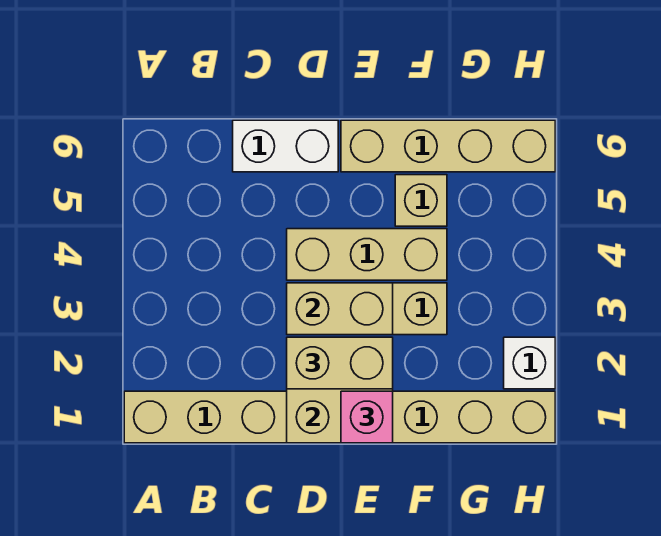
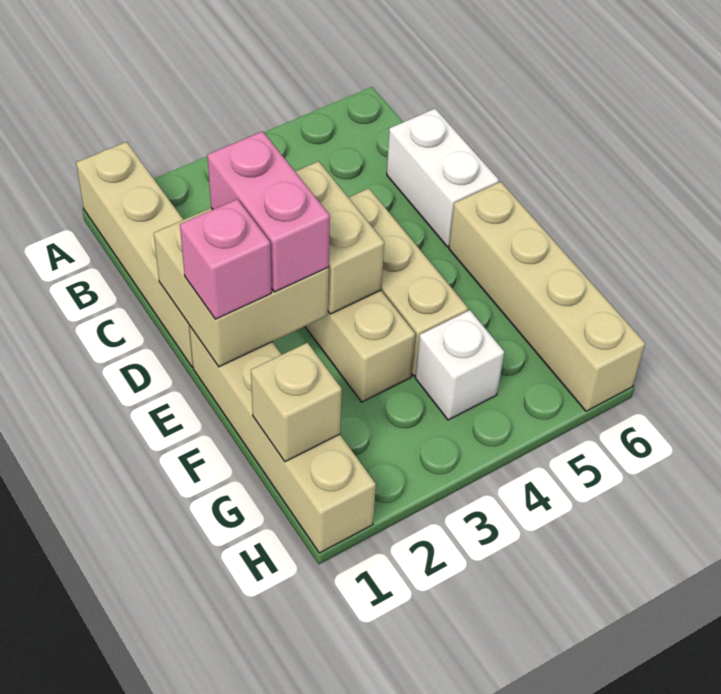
tan 1x2 brick [287,337,393,389] -> pink 1x2 brick [207,131,330,292]
tan 1x1 brick [395,175,447,226] -> tan 1x1 brick moved to [251,343,342,462]
white 1x1 brick [504,337,555,389] -> white 1x1 brick moved to [415,310,504,420]

